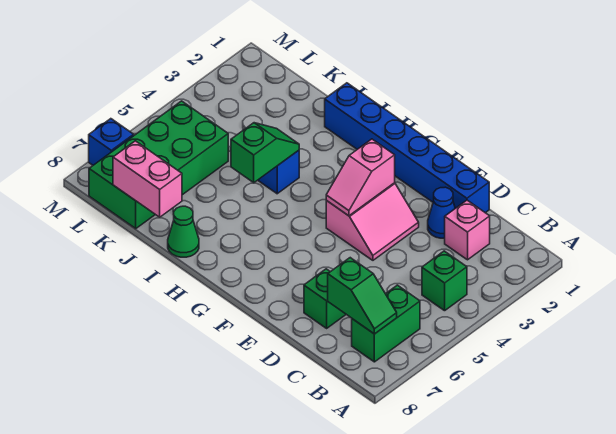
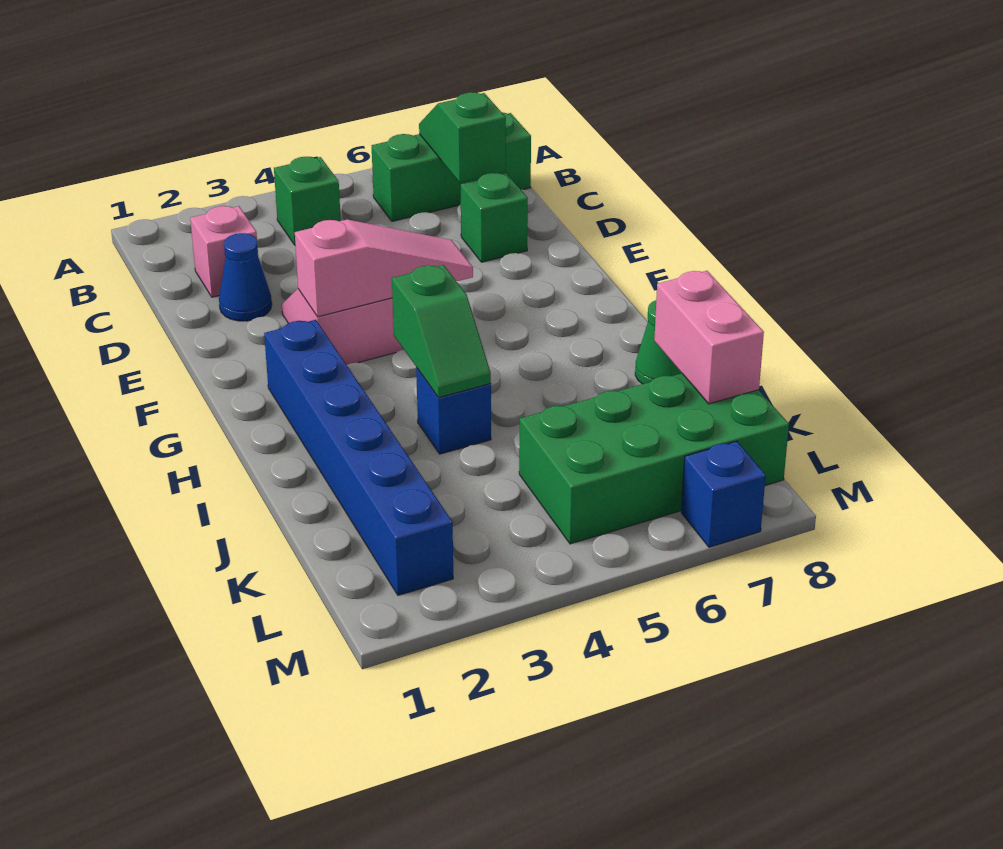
green 1x2 brick [352,285,420,362] -> green 1x3 brick [372,112,531,221]
blue 1x6 brick [325,83,489,213] -> blue 1x6 brick moved to [264,320,453,595]
pink 1x2 slope [326,139,395,216] -> pink 1x3 slope [295,219,473,317]
green 1x2 slope [231,123,299,183] -> green 1x2 slope turned to [392,265,491,398]

